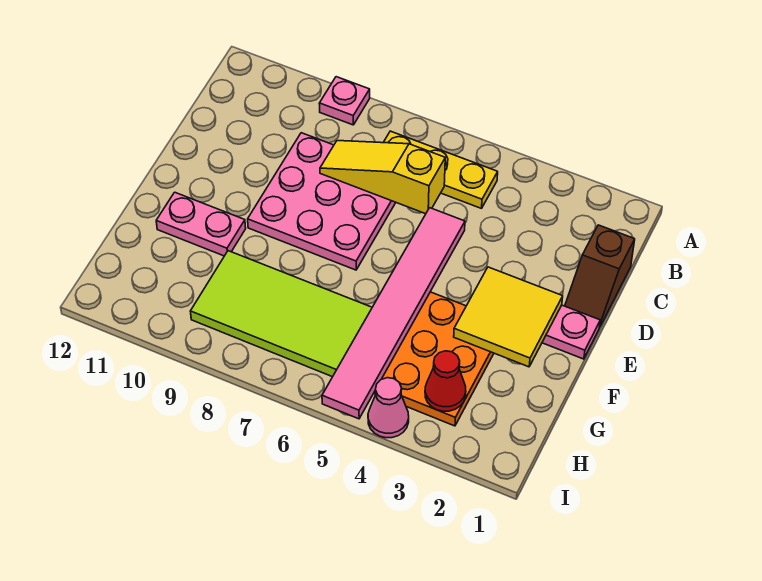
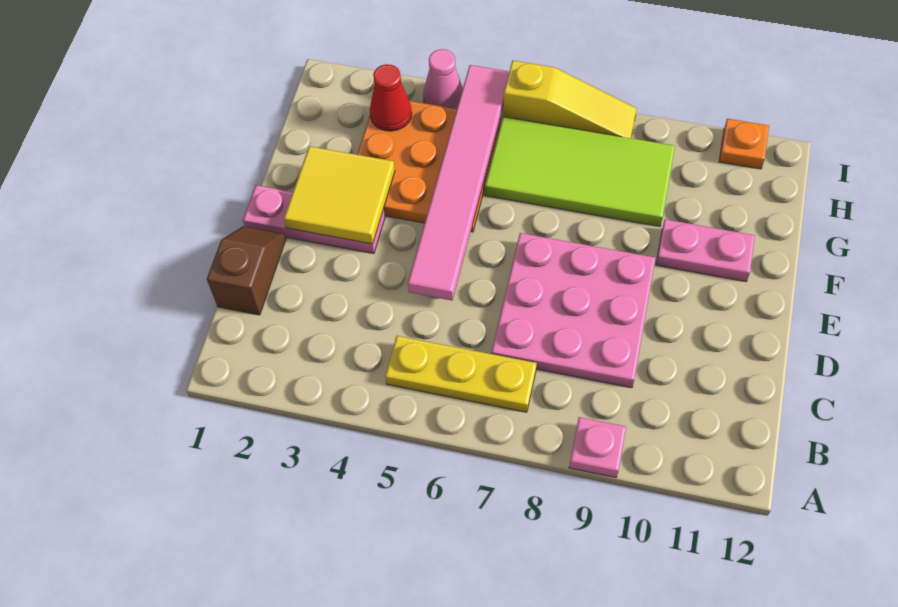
yellow 1x3 slope [320,141,445,214] -> yellow 1x3 slope moved to [503,61,637,138]
none -> orange 1x1 plate [719,119,769,169]

